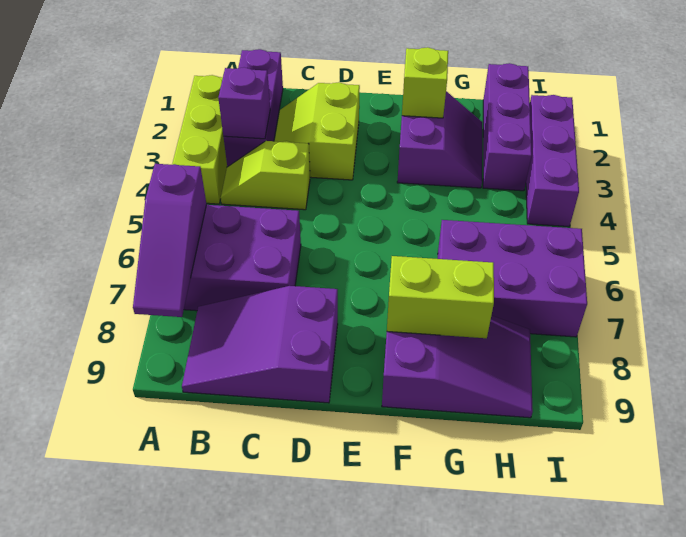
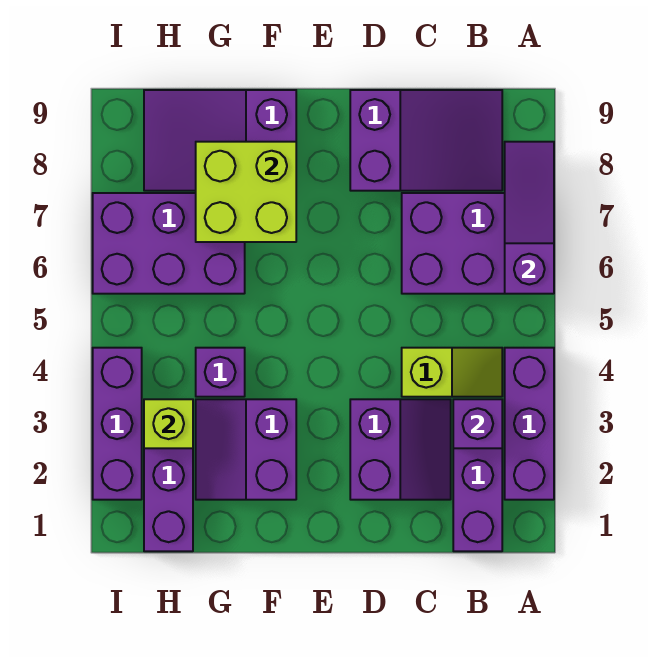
lime 1x3 brick [172,75,227,204] -> purple 1x3 brick [505,348,554,500]
lime 2x2 slope [274,82,360,180] -> purple 2x2 slope [350,399,451,500]
lime 1x1 brick [402,47,448,118] -> lime 1x1 brick moved to [144,399,193,448]
lime 1x2 brick [387,256,494,338] -> lime 2x2 brick [196,142,296,242]
none -> purple 1x1 brick [196,348,245,397]

